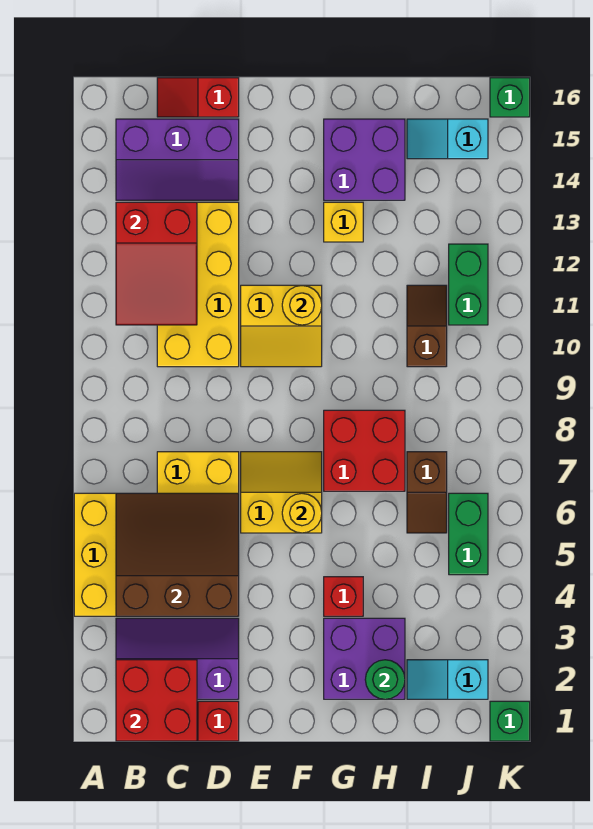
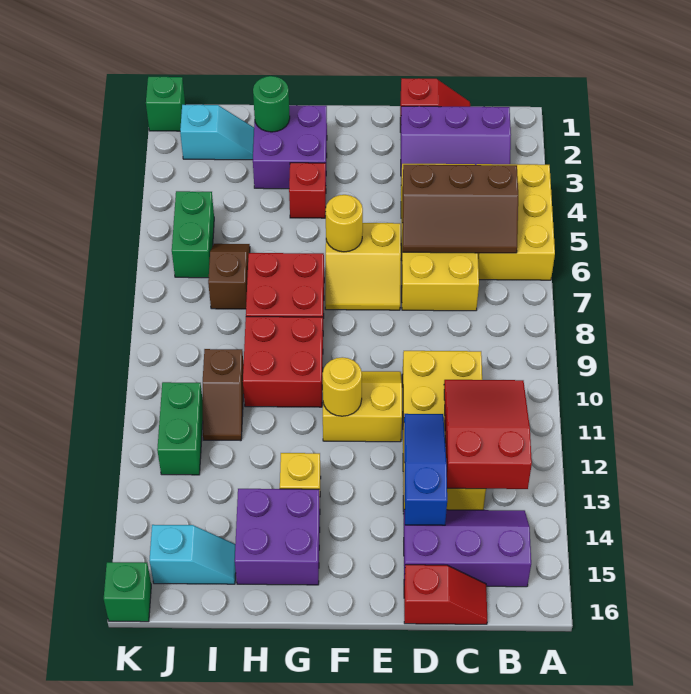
red 2x2 brick [116,660,197,741] -> red 2x2 brick moved to [243,317,323,407]
brown 3x3 slope [116,493,239,616] -> brown 2x3 slope [402,165,518,253]
none -> blue 1x3 slope [404,414,447,525]

